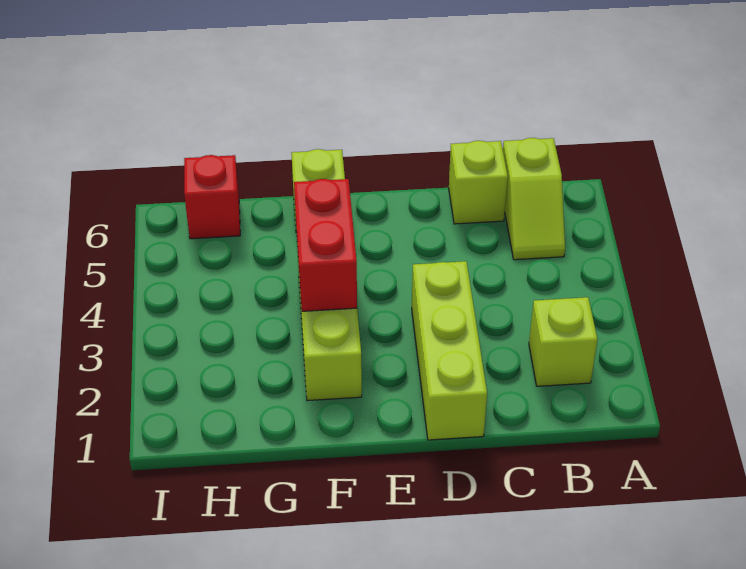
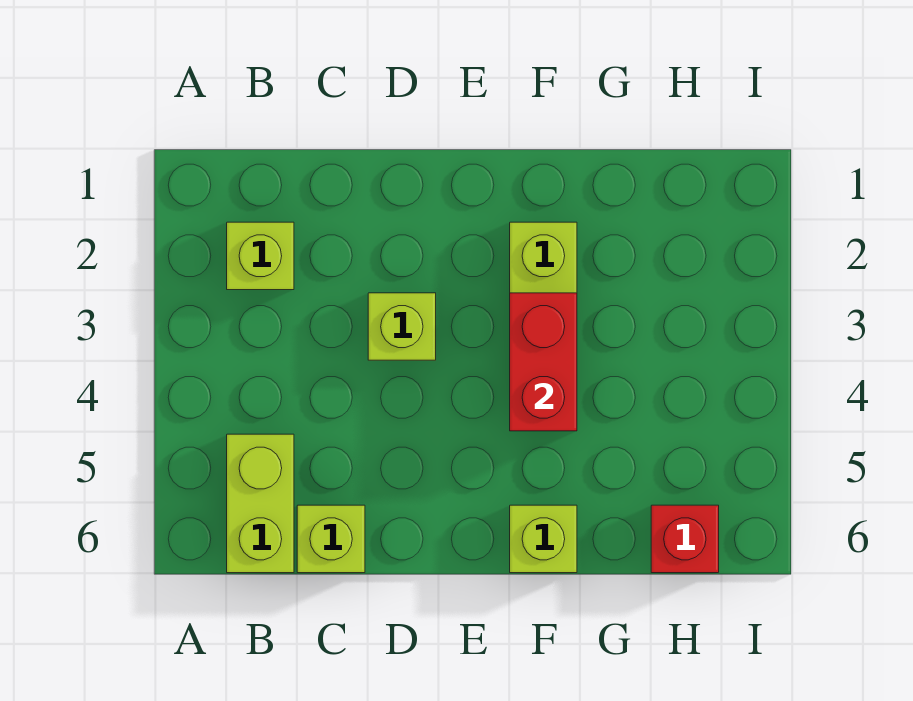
lime 1x2 slope [503,138,565,260] -> lime 1x2 brick [227,434,294,573]
lime 1x3 brick [412,261,487,440] -> lime 1x1 brick [368,293,436,360]

